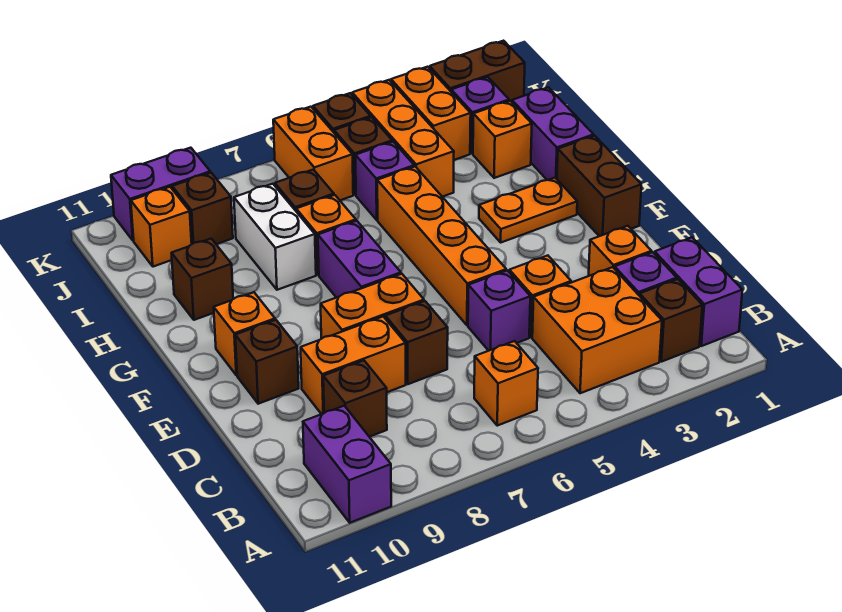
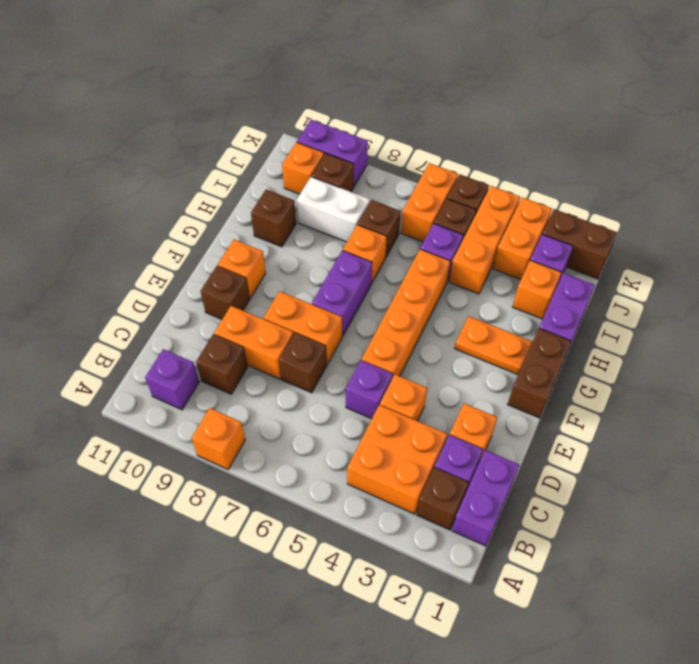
purple 1x2 brick [303,406,391,523] -> purple 1x1 brick [145,349,199,410]
orange 1x1 brick [474,341,538,426] -> orange 1x1 brick moved to [192,408,245,469]
white 1x2 brick [234,184,316,290] -> white 1x2 brick turned to [297,177,370,242]

